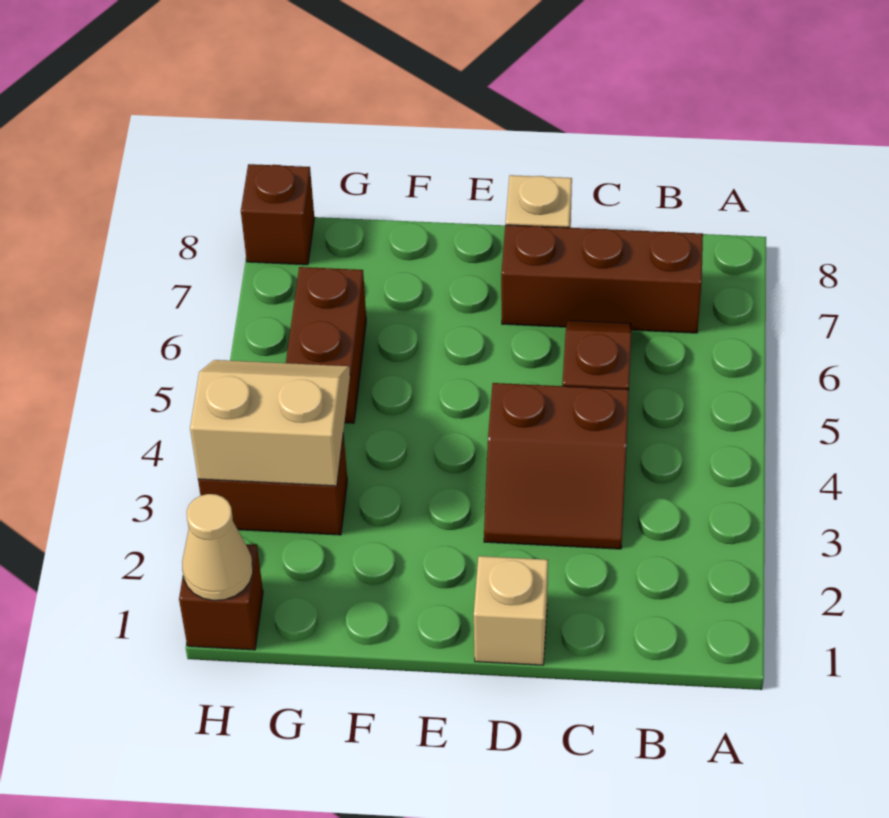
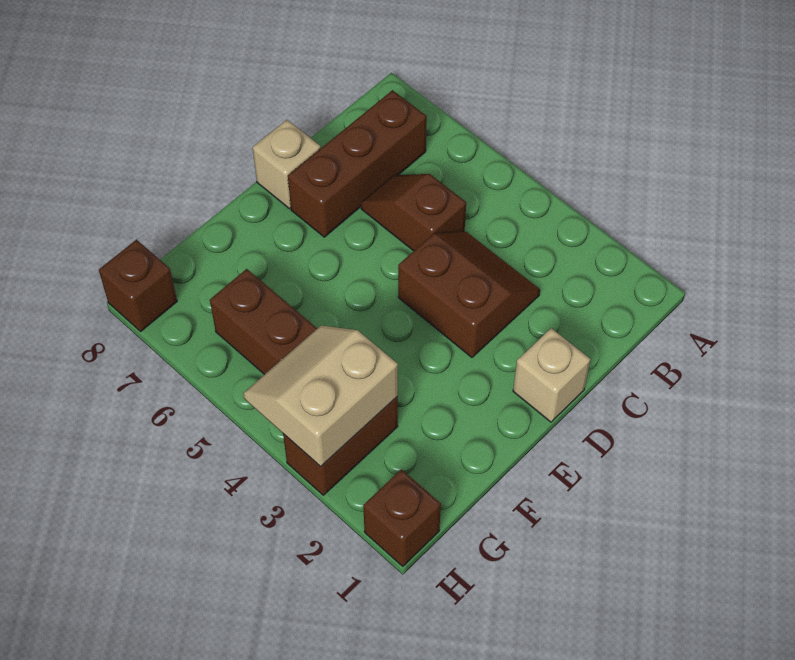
brown 2x2 slope [484,383,629,549] -> brown 2x2 slope turned to [398,232,540,358]
tan 1x1 cone [182,494,253,601] -> none

